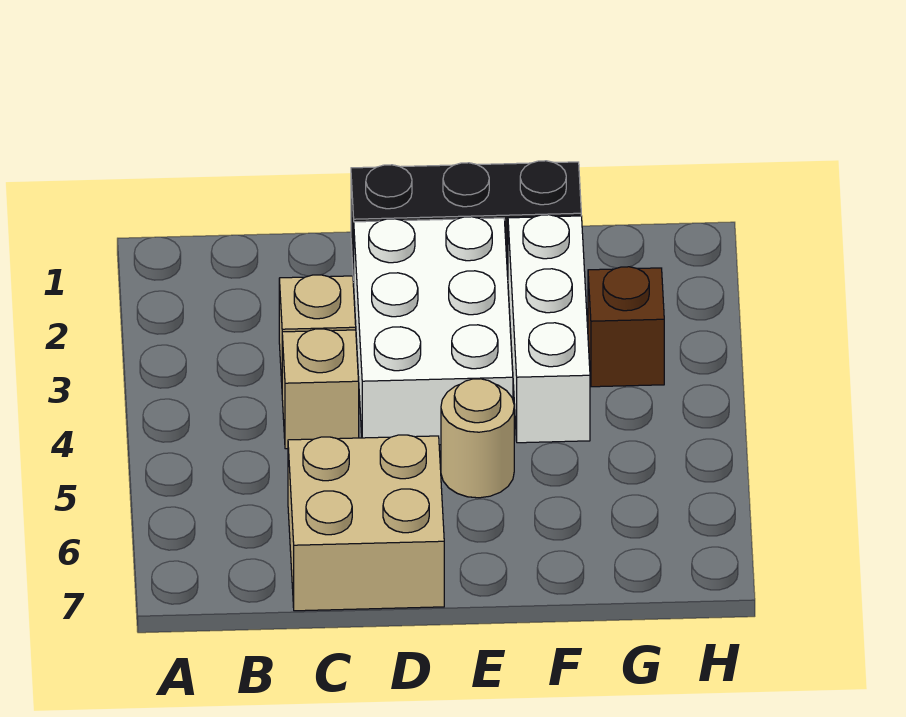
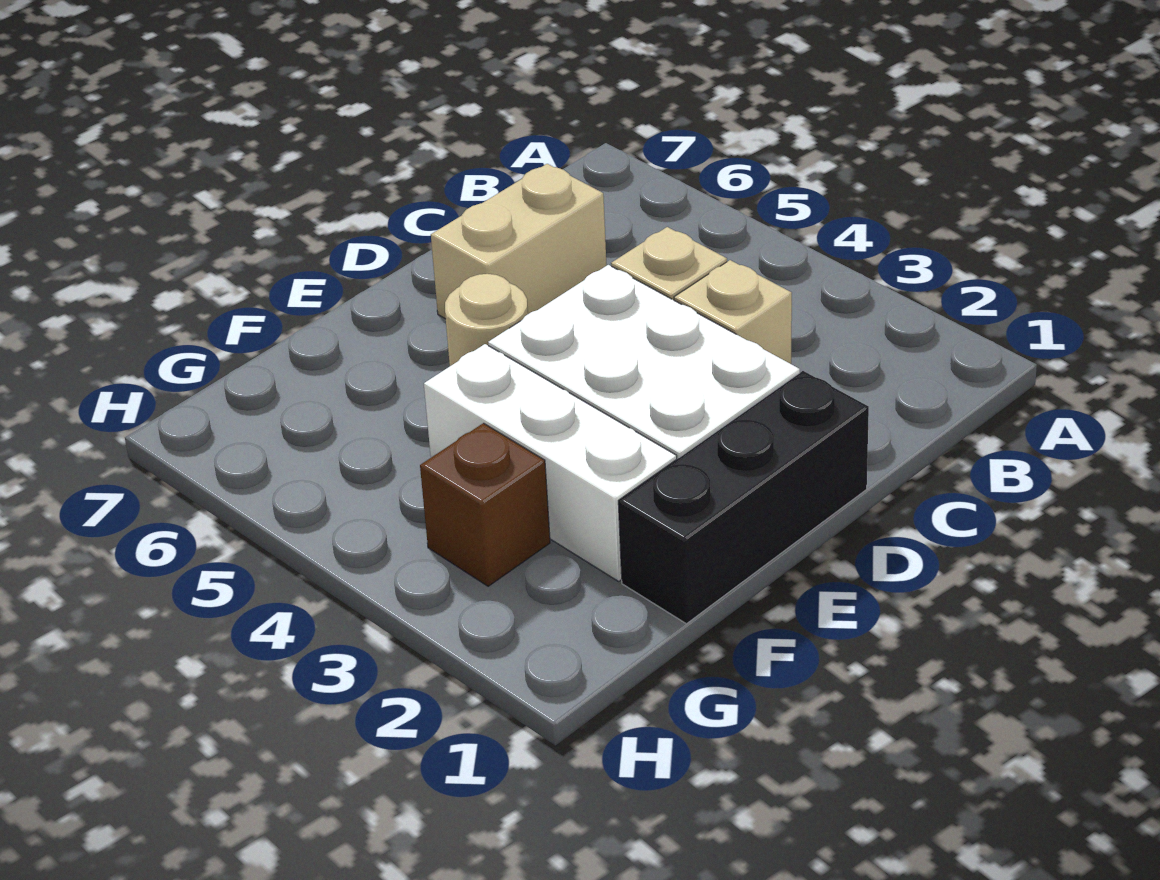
tan 2x2 brick [288,435,444,611] -> tan 1x2 brick [431,164,607,319]

